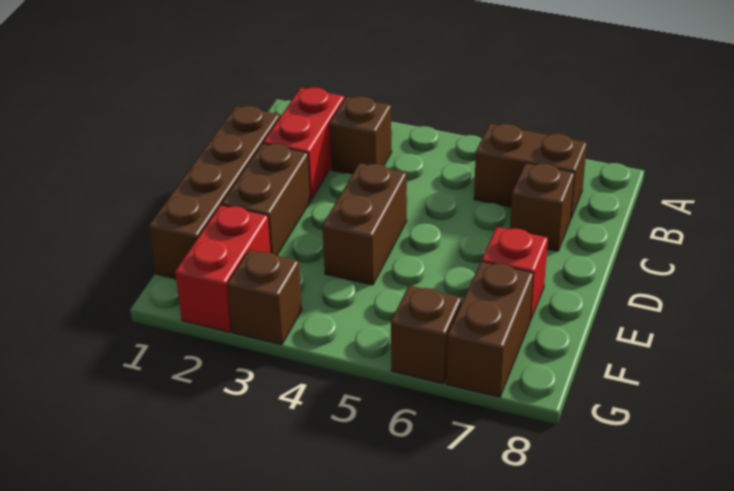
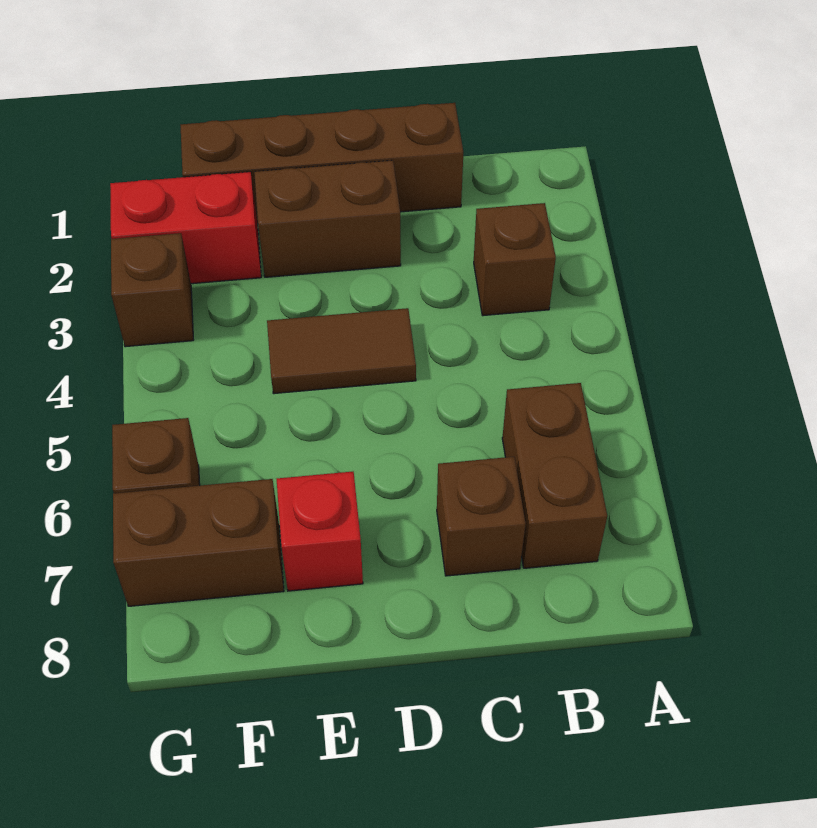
red 1x2 brick [263,87,344,199] -> none
brown 1x2 brick [322,163,407,285] -> brown 1x2 tile [267,308,416,394]

